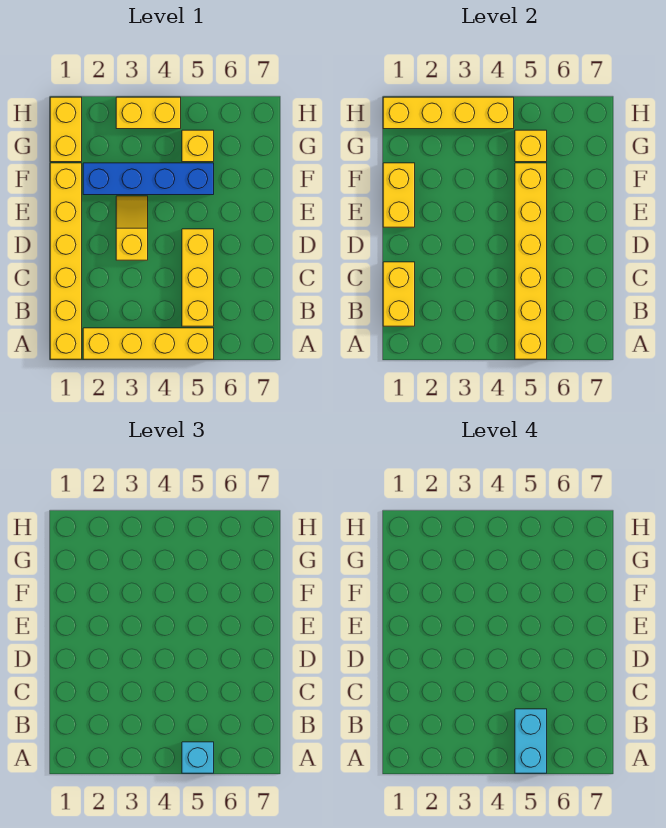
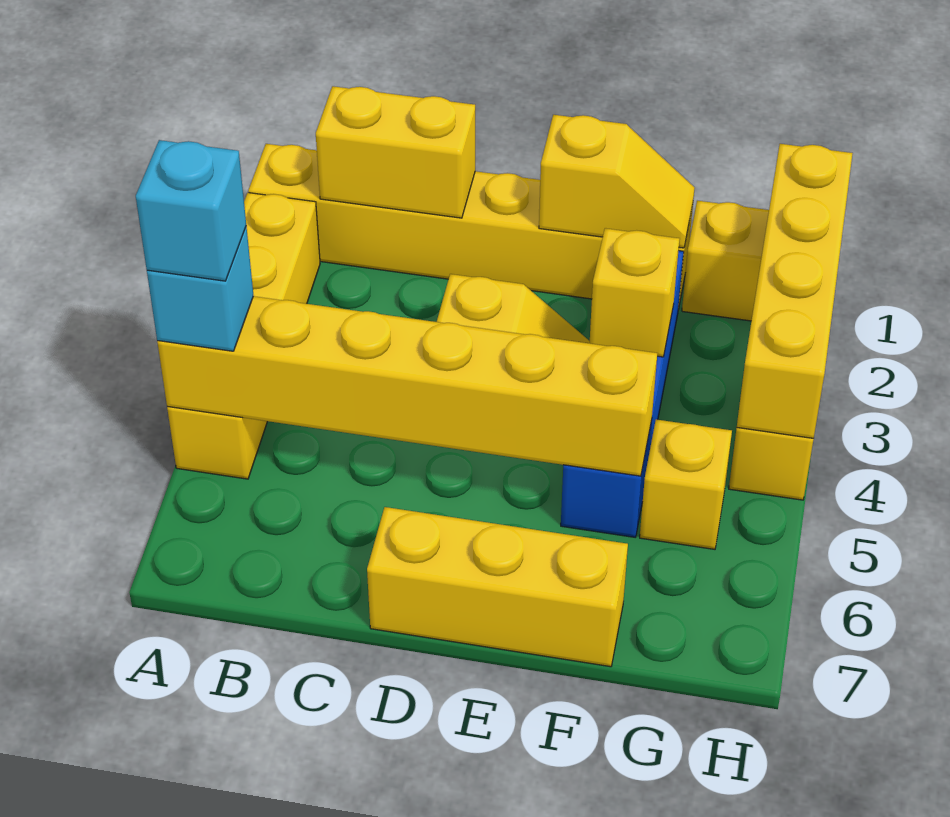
cyan 1x2 brick [515,709,547,773] -> cyan 1x1 brick [136,140,246,281]
yellow 1x3 brick [182,229,214,326] -> yellow 1x3 brick moved to [367,507,628,667]
yellow 1x2 brick [383,163,415,227] -> yellow 1x2 slope [539,115,695,248]
yellow 1x1 brick [515,130,547,162] -> yellow 1x1 brick moved to [590,228,679,357]

